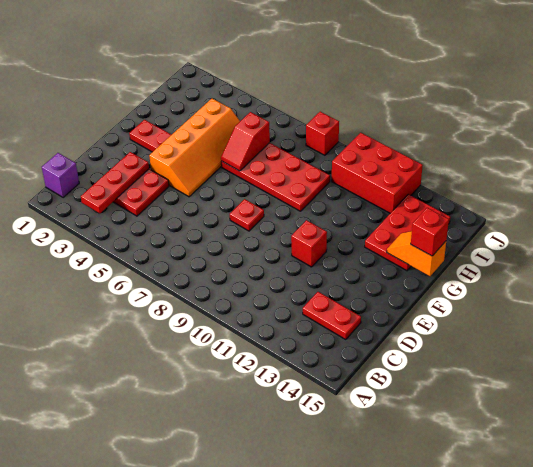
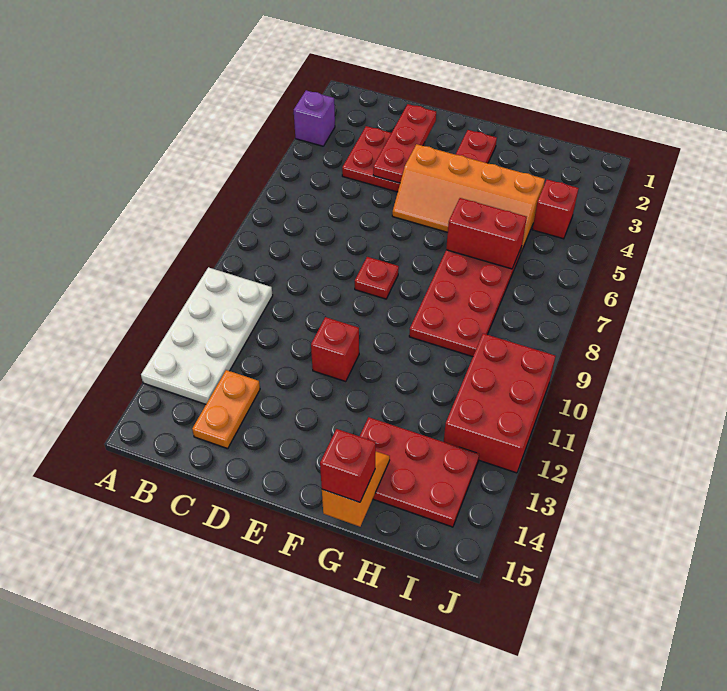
none -> white 2x4 plate [141,267,273,404]
purple 1x1 brick [42,153,79,198] -> purple 1x1 brick moved to [294,90,335,146]
red 1x3 plate [81,152,149,213] -> red 1x3 plate turned to [373,104,436,183]
red 1x2 plate [303,292,361,340] -> orange 1x2 plate [192,370,260,449]
red 1x2 slope [221,112,270,171] -> red 1x2 brick [446,198,527,269]
red 1x1 brick [306,112,339,155] -> red 1x1 brick moved to [532,180,579,239]

